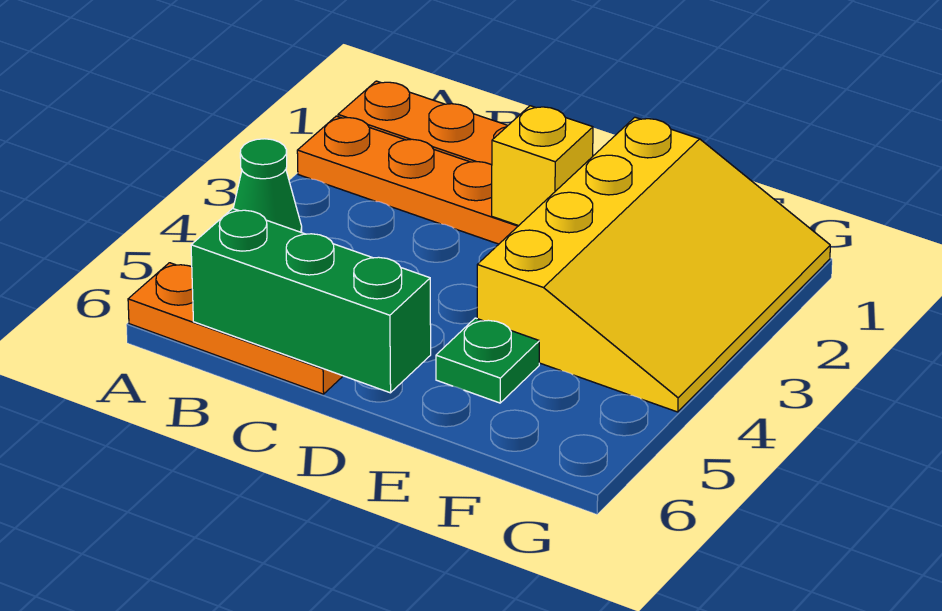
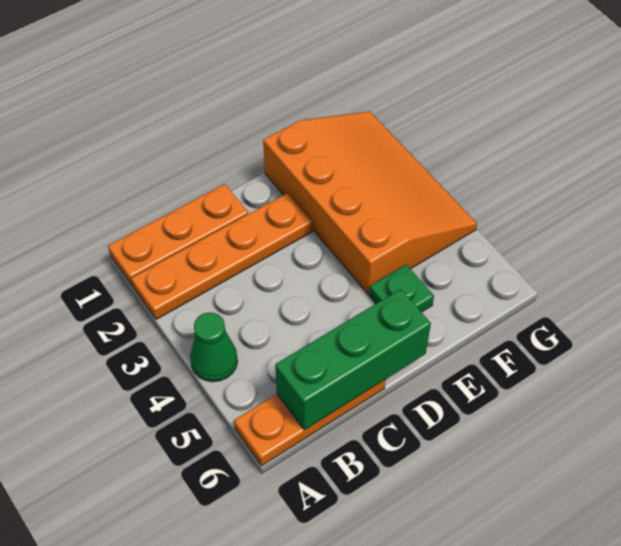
yellow 1x1 brick [492,106,593,226] -> none
yellow 3x4 slope [477,117,830,412] -> orange 3x4 slope [263,111,477,294]

